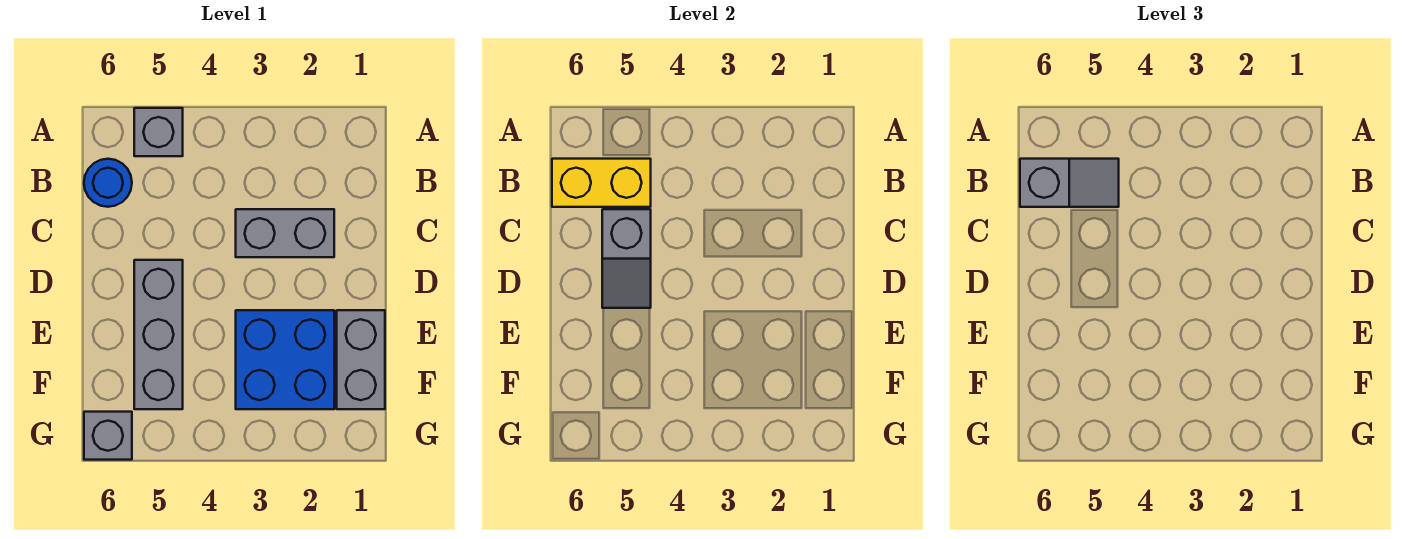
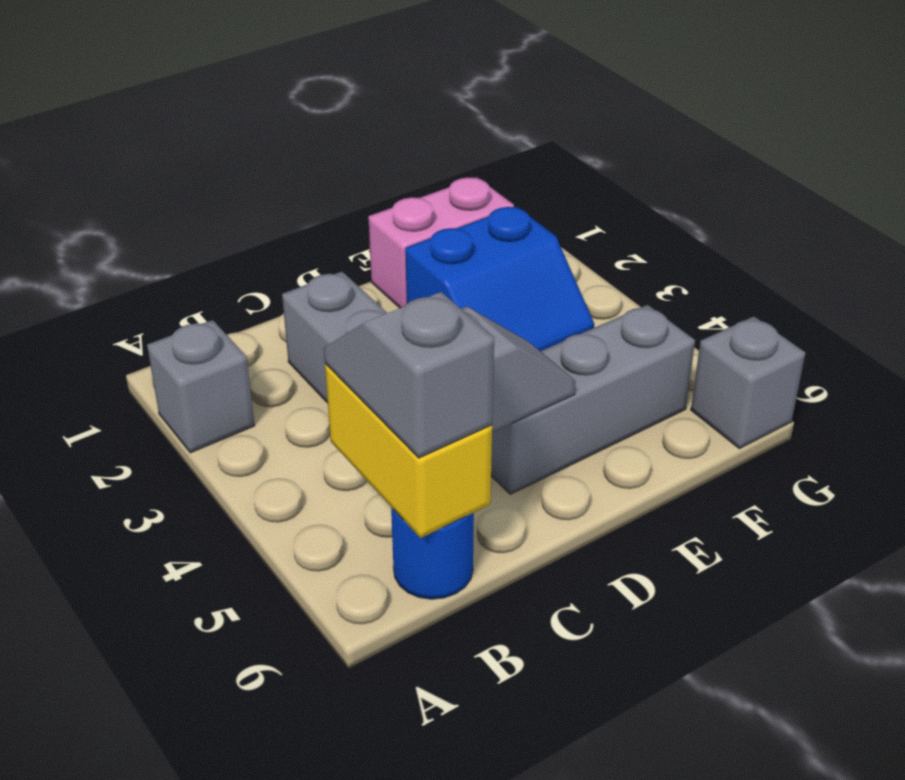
grey 1x1 brick [134,108,183,156] -> grey 1x1 brick moved to [147,320,255,453]
grey 1x2 brick [337,310,385,409] -> pink 1x2 brick [368,177,514,308]
blue 2x2 brick [236,310,334,409] -> blue 2x2 slope [405,206,594,351]

